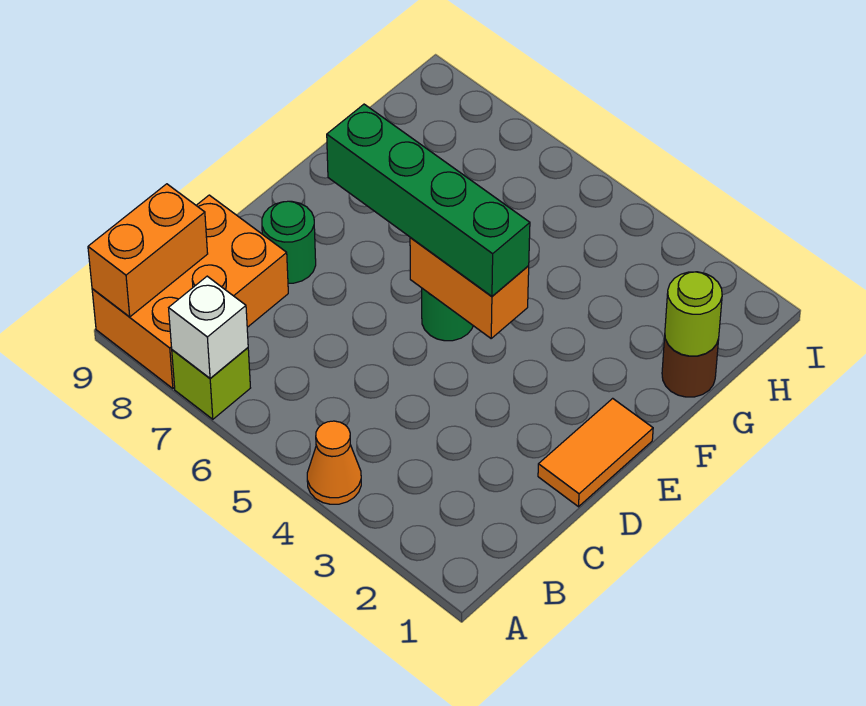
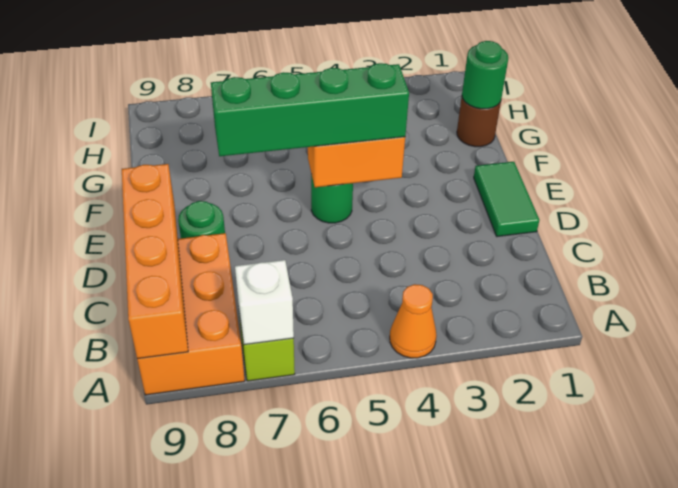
orange 1x2 brick [88,184,208,317] -> orange 1x4 brick [122,164,188,359]
orange 1x2 tile [538,398,653,507] -> green 1x2 tile [474,162,539,237]
lime 1x1 round brick [665,272,722,356] -> green 1x1 round brick [462,41,508,109]

